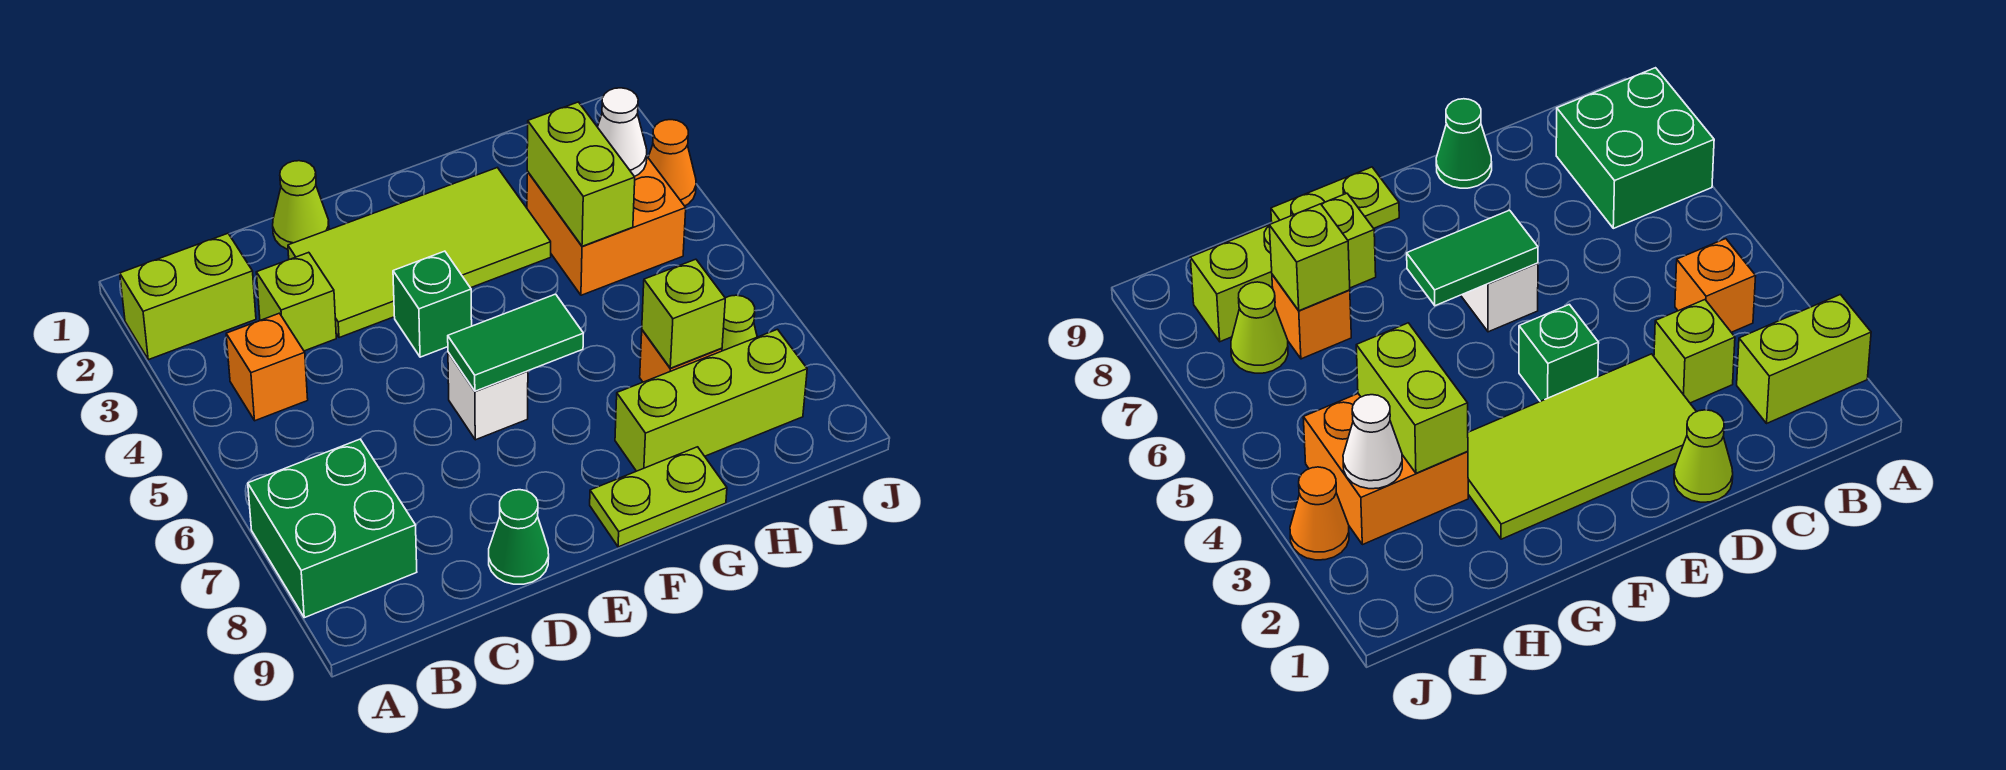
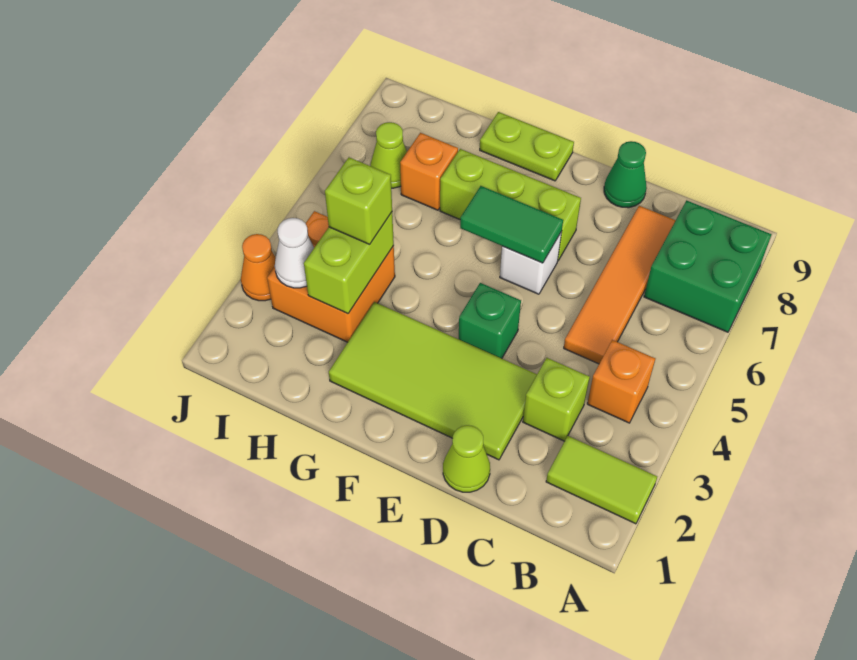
lime 1x2 brick [120,233,256,360] -> lime 1x2 tile [546,436,657,524]
none -> orange 1x4 tile [564,206,676,364]
lime 1x3 brick [615,329,807,471] -> lime 1x3 brick moved to [440,149,581,260]
lime 1x1 brick [642,259,725,368] -> lime 1x1 brick moved to [325,157,392,244]

